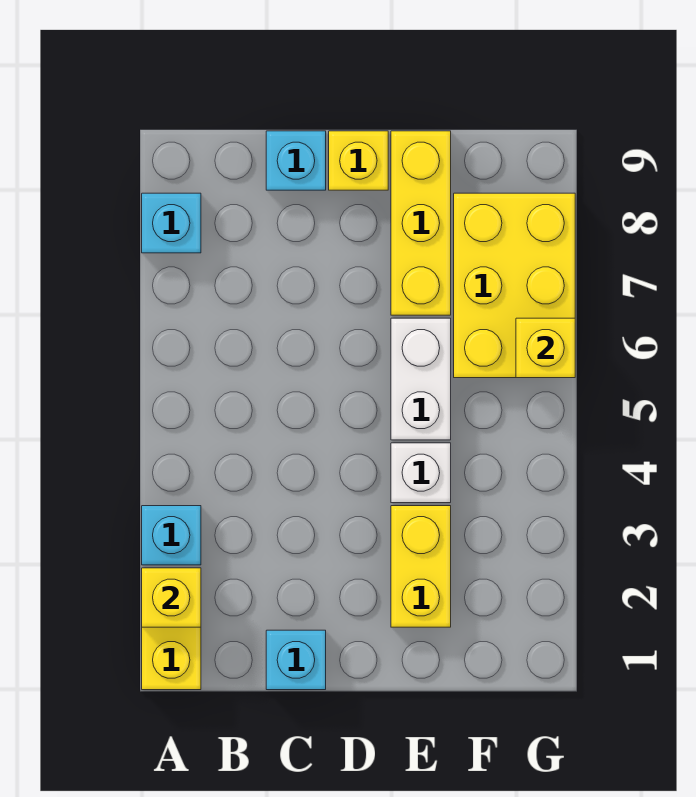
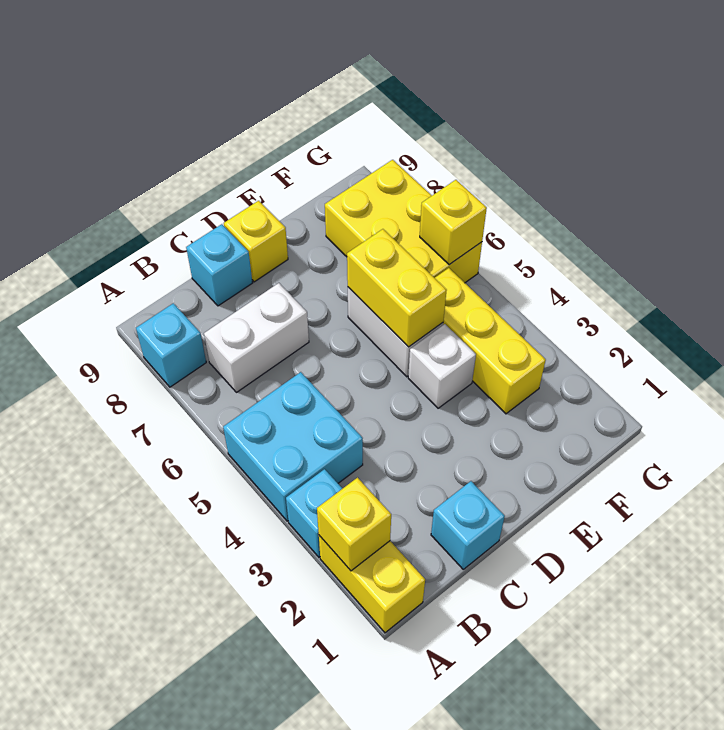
none -> cyan 2x2 brick [223,372,363,521]
none -> white 1x2 brick [204,283,309,392]
yellow 1x2 brick [391,506,451,627] -> yellow 1x2 brick moved to [347,229,447,347]
yellow 1x3 brick [391,131,451,315] -> yellow 1x3 brick moved to [435,268,546,414]

